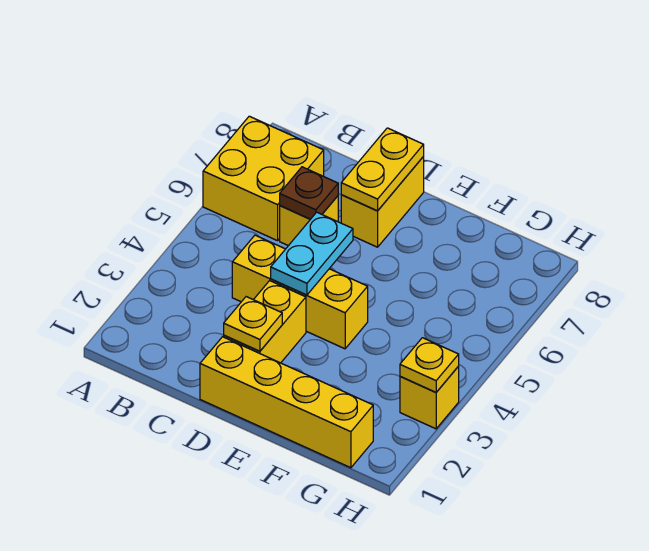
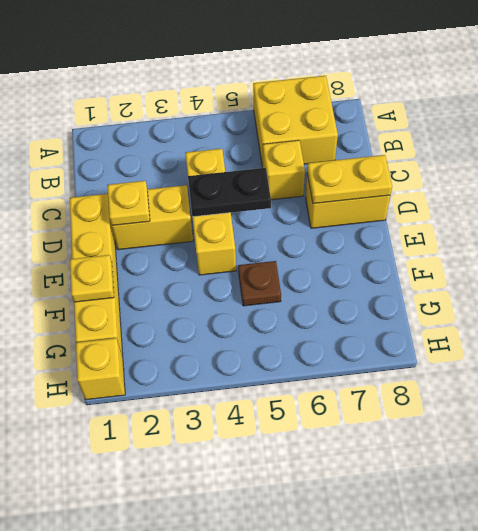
brown 1x1 plate [280,167,338,219] -> brown 1x1 plate moved to [238,261,281,306]
cyan 1x2 plate [271,212,353,295] -> black 1x2 plate [188,168,271,217]
yellow 1x1 brick [400,366,459,429] -> yellow 1x1 brick moved to [76,338,125,400]
yellow 1x1 plate [400,338,459,392] -> yellow 1x1 plate moved to [70,255,114,302]

